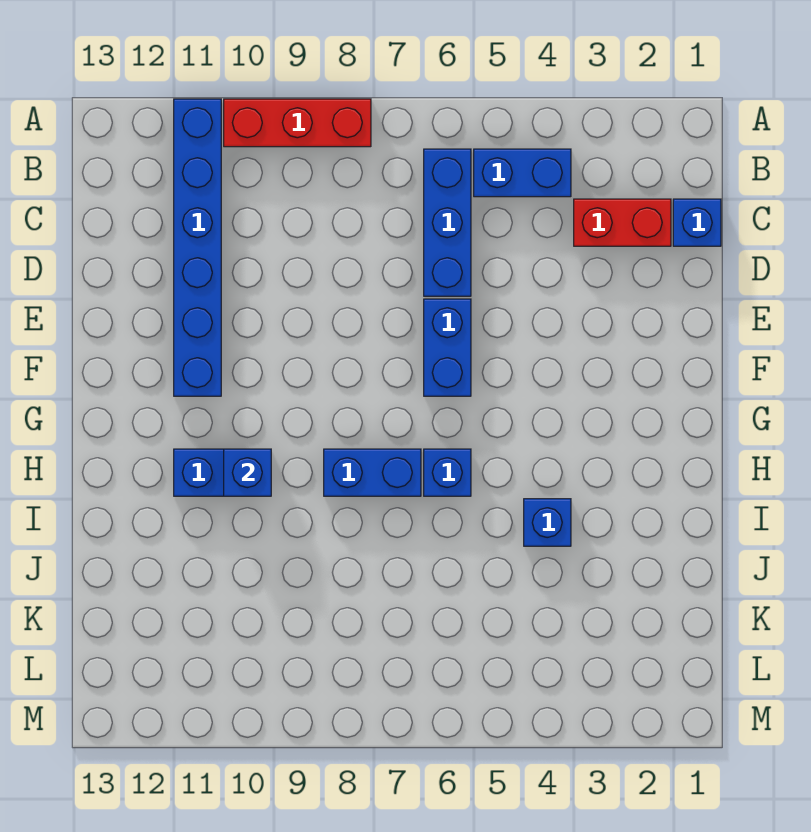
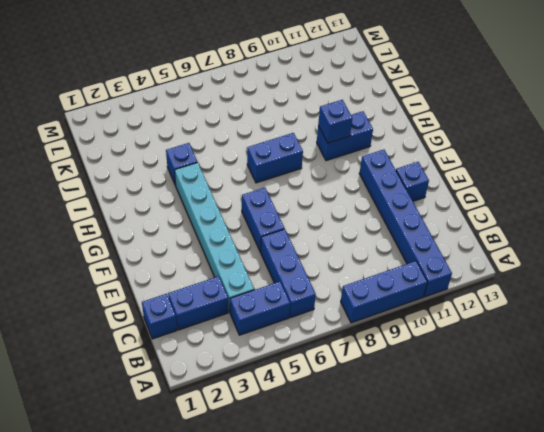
red 1x3 brick [224,99,371,147] -> blue 1x3 brick [341,261,427,323]
red 1x2 brick [574,199,671,246] -> blue 1x2 brick [168,276,228,330]
none -> cyan 1x6 brick [175,162,254,312]
blue 1x1 brick [424,449,471,496] -> blue 1x1 brick moved to [396,162,429,201]

